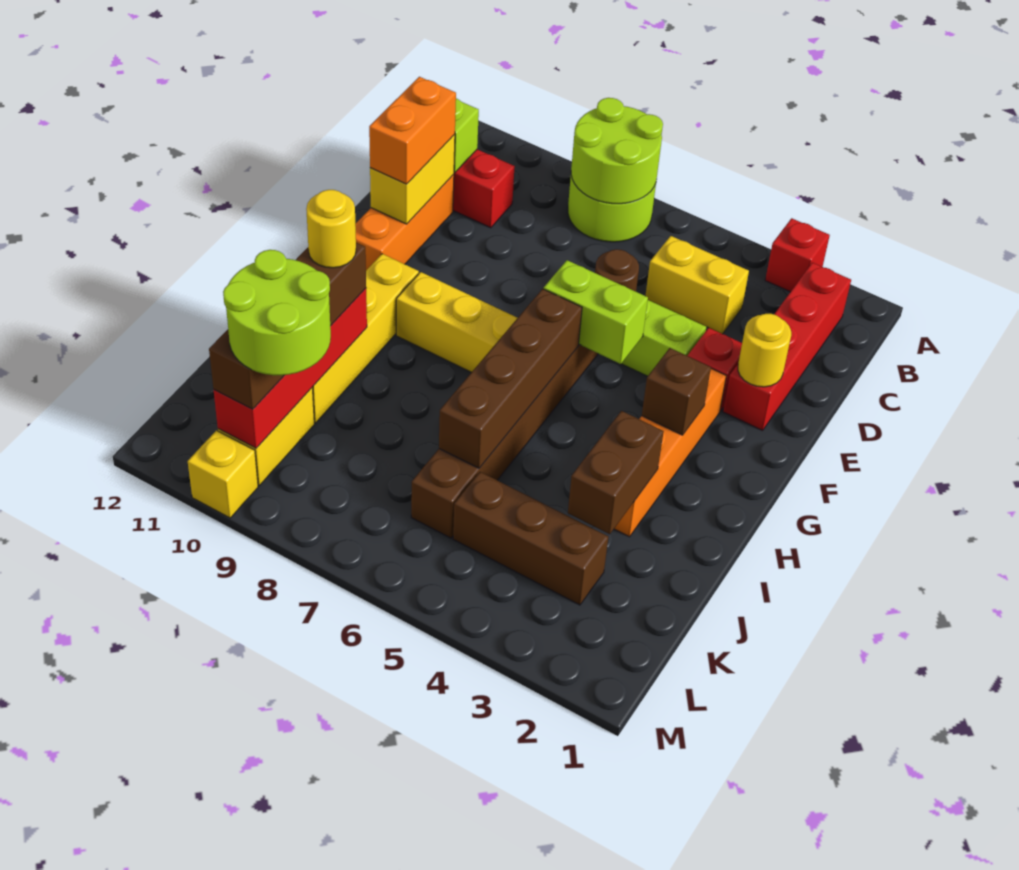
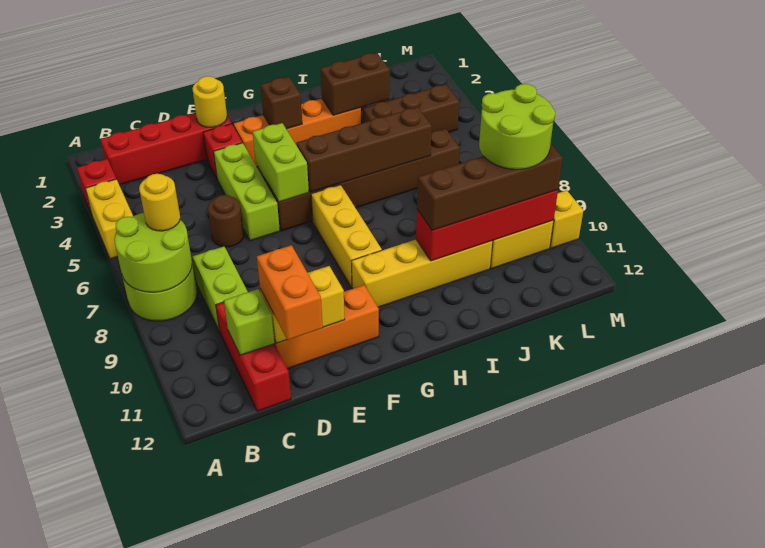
yellow 1x2 brick [645,236,749,334] -> yellow 1x2 brick moved to [85,179,133,259]
none -> lime 1x2 brick [192,247,248,332]
orange 1x2 brick [369,77,456,184] -> orange 1x2 brick turned to [257,245,323,340]
yellow 1x1 round brick [306,190,356,268] -> yellow 1x1 round brick moved to [139,174,180,231]
brown 1x3 brick [453,472,608,605] -> brown 1x3 brick turned to [363,84,459,133]

